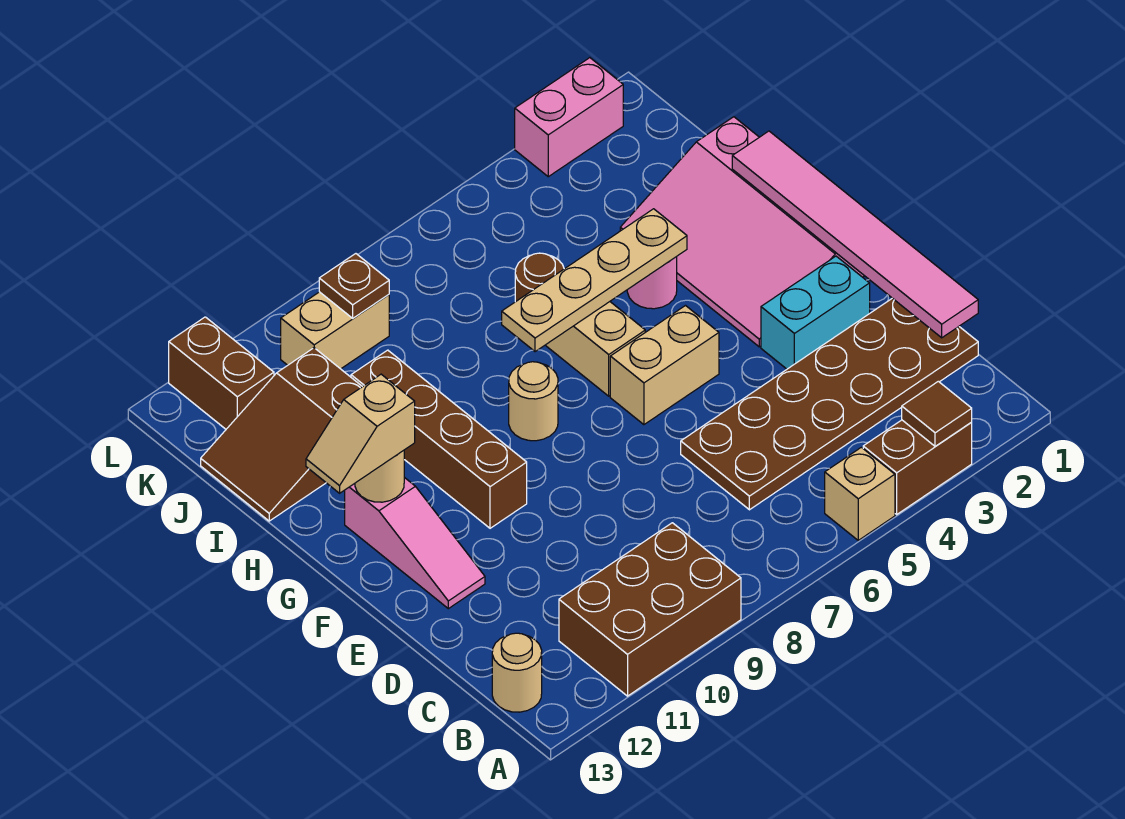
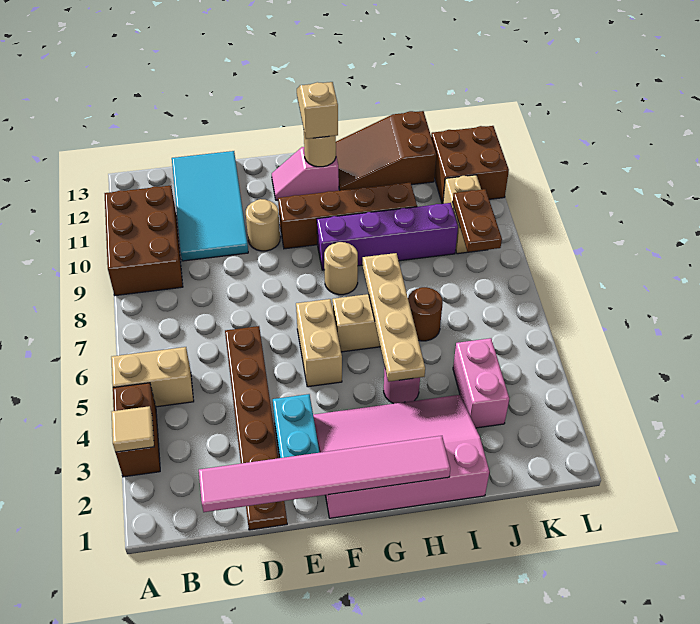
brown 1x1 tile [902,381,972,446] -> tan 1x1 tile [112,406,154,452]
tan 1x1 brick [825,447,895,540] -> tan 1x2 brick [111,347,194,407]
tan 1x1 round brick [492,633,542,712] -> tan 1x1 round brick moved to [246,199,280,251]
brown 2x6 plate [681,298,978,510] -> brown 1x6 plate [225,326,287,530]
none -> cyan 2x4 tile [172,151,248,261]
pink 1x3 slope [345,477,485,609] -> pink 1x2 slope [272,147,339,200]
none -> purple 1x4 brick [317,203,458,270]
brown 2x3 slope [201,348,362,521] -> brown 2x3 slope turned to [336,111,436,191]
brown 1x1 plate [319,254,389,318] -> brown 1x2 plate [453,189,502,252]
brown 1x2 brick [169,317,274,429] -> brown 2x2 brick [431,126,509,204]
pink 1x2 brick [515,58,623,177] -> pink 1x2 brick moved to [453,338,509,428]

